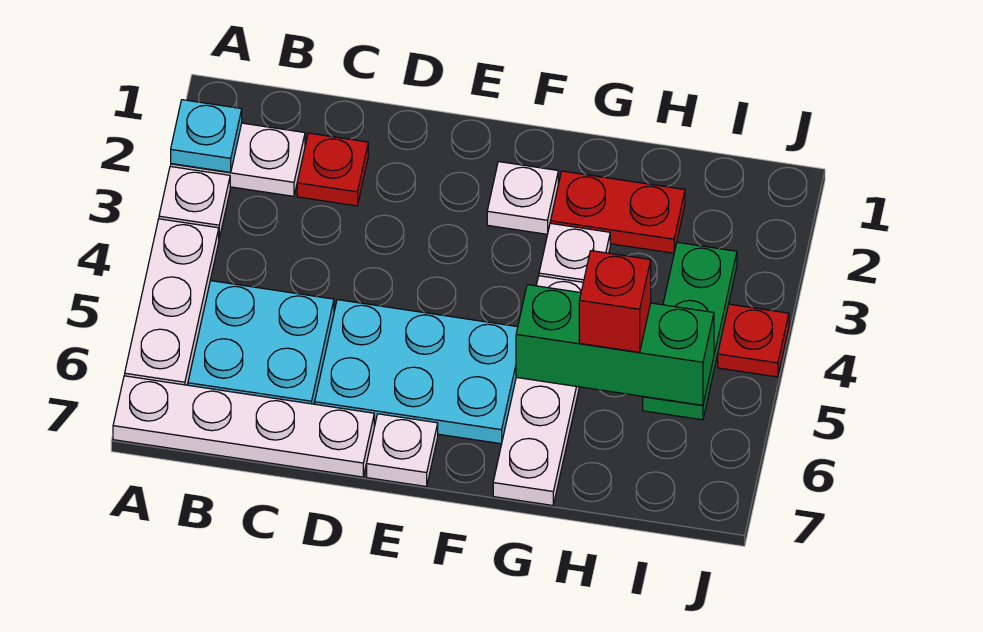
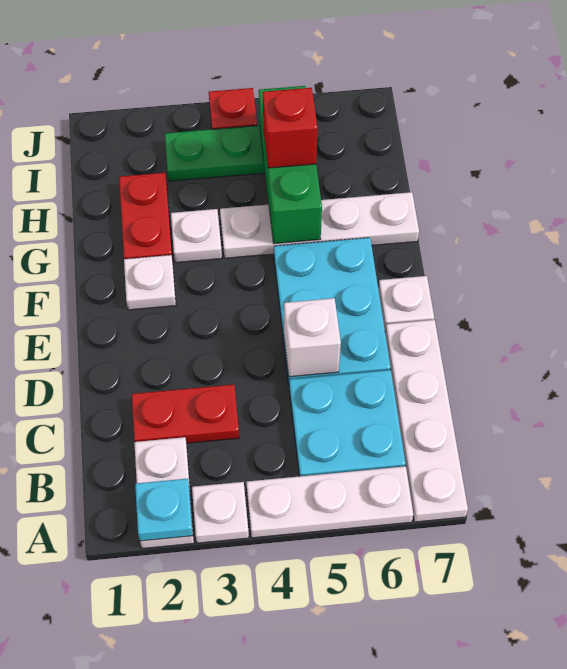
red 1x1 plate [297,133,368,206] -> red 1x2 plate [132,384,239,443]
none -> white 1x1 brick [284,298,341,377]

